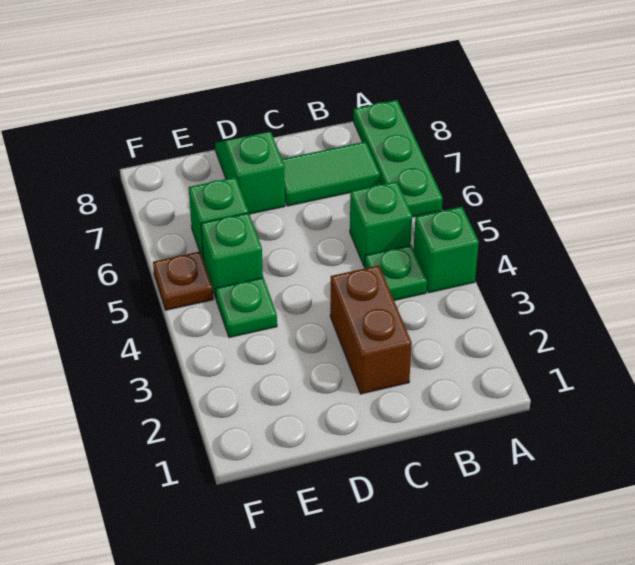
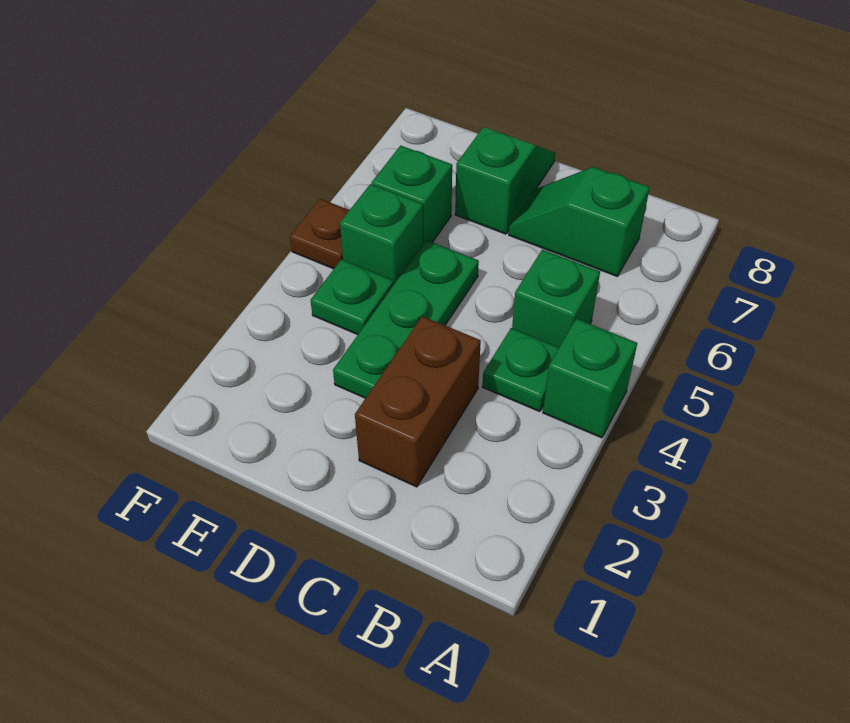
green 1x3 plate [354,100,443,217] -> green 1x3 plate moved to [333,240,479,398]
green 1x2 tile [282,142,380,206] -> green 1x2 slope [509,167,650,276]

